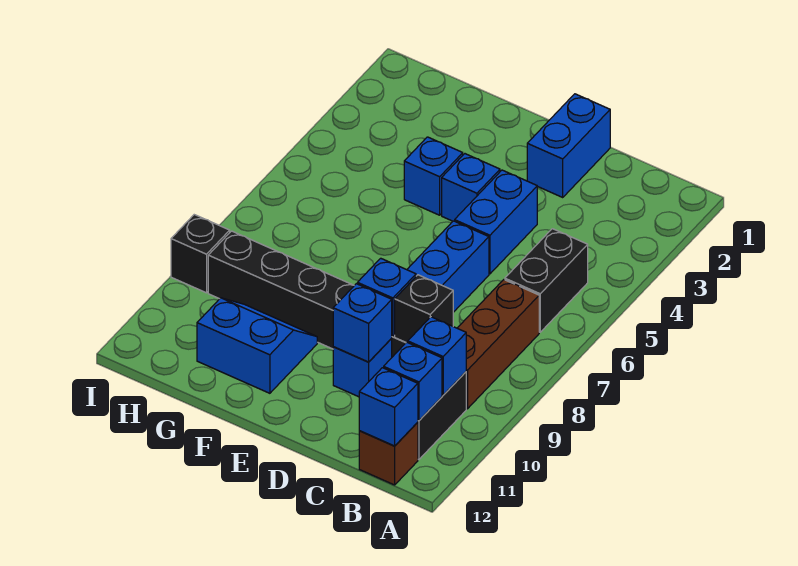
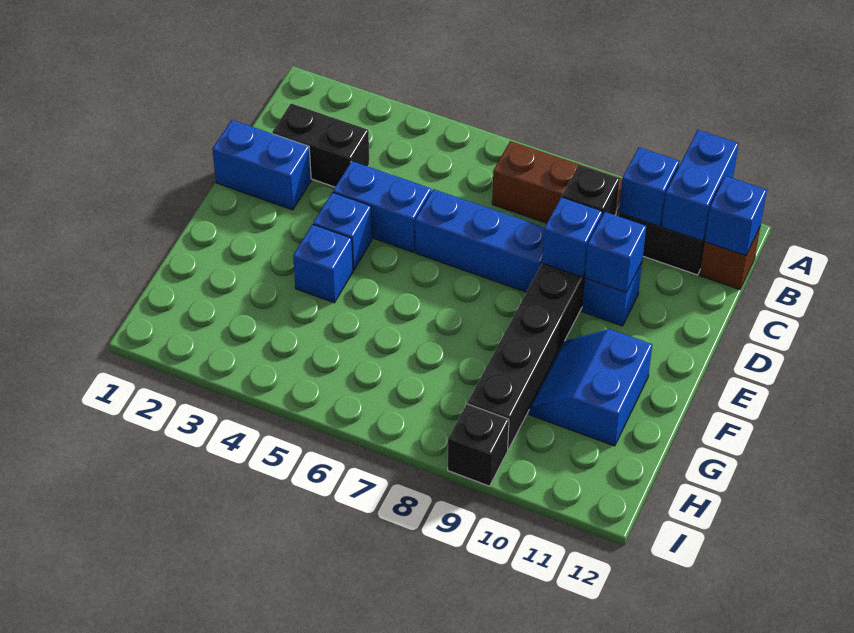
black 1x2 brick [505,229,588,332] -> black 1x2 brick moved to [272,103,369,187]
blue 1x1 brick [384,342,442,421] -> blue 1x2 brick [662,130,739,241]

